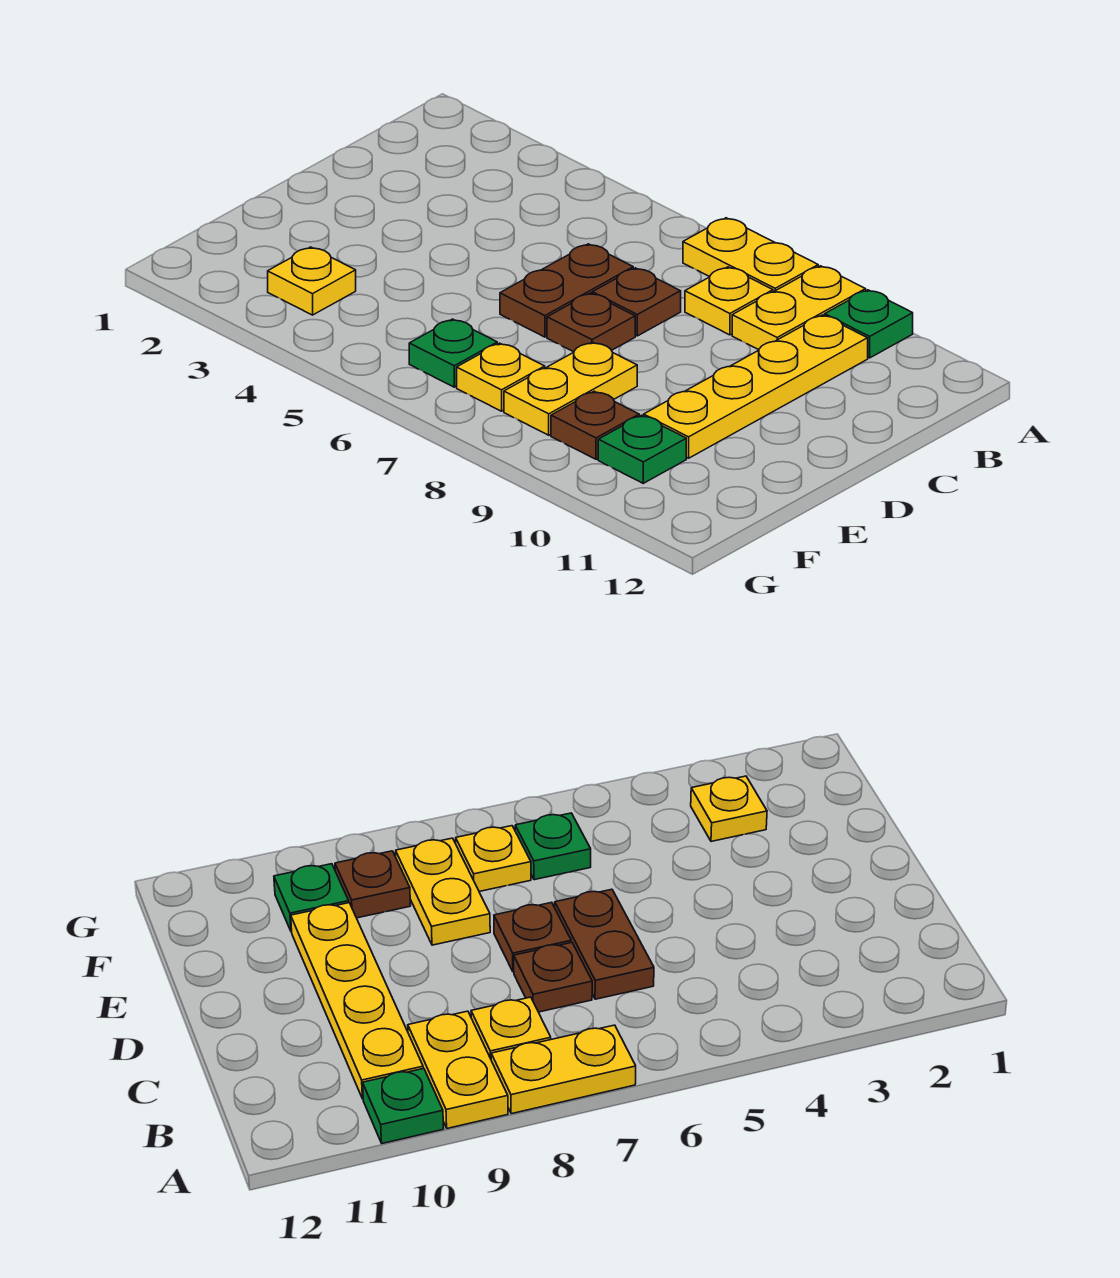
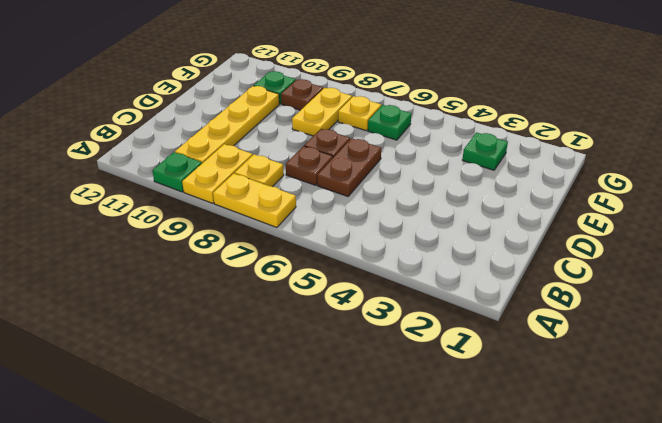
yellow 1x1 plate [268,247,356,315] -> green 1x1 plate [462,133,508,170]

